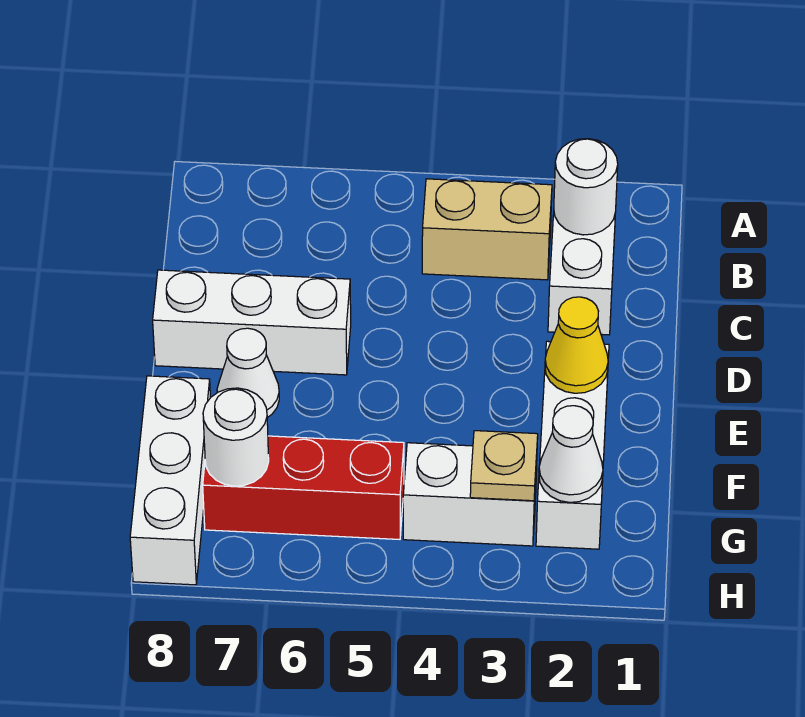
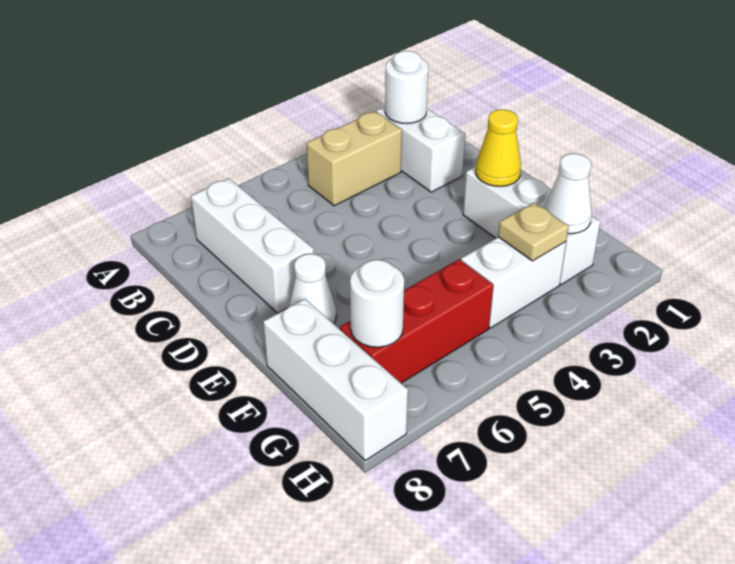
white 1x3 brick [153,270,351,375] -> white 1x3 brick turned to [191,178,314,313]

